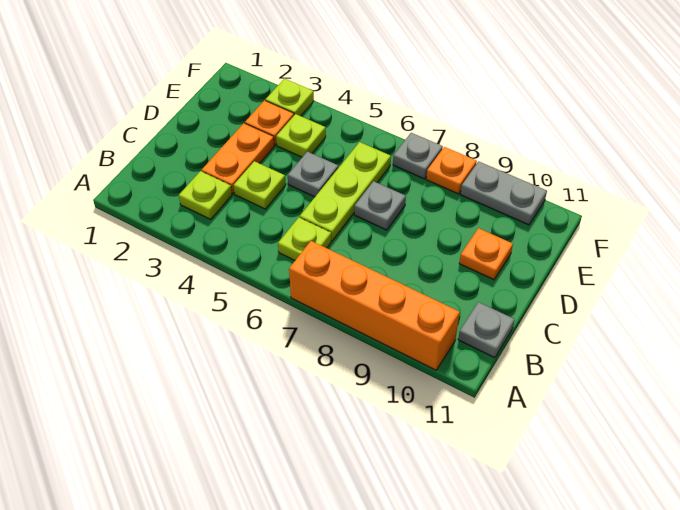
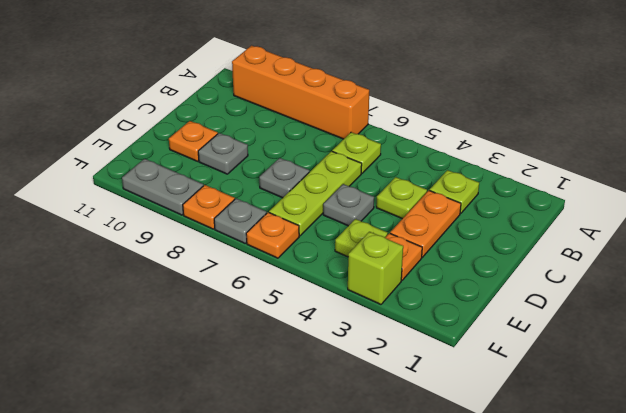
grey 1x1 plate [458,302,515,358] -> grey 1x1 plate moved to [198,133,248,174]
lime 1x1 plate [265,79,314,116] -> lime 1x1 brick [348,232,403,304]
none -> orange 1x1 plate [246,212,299,258]

